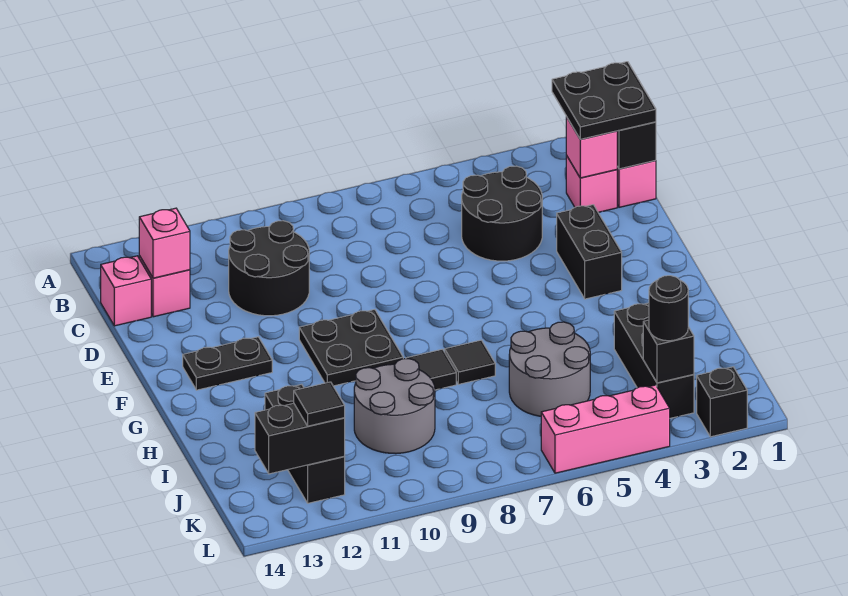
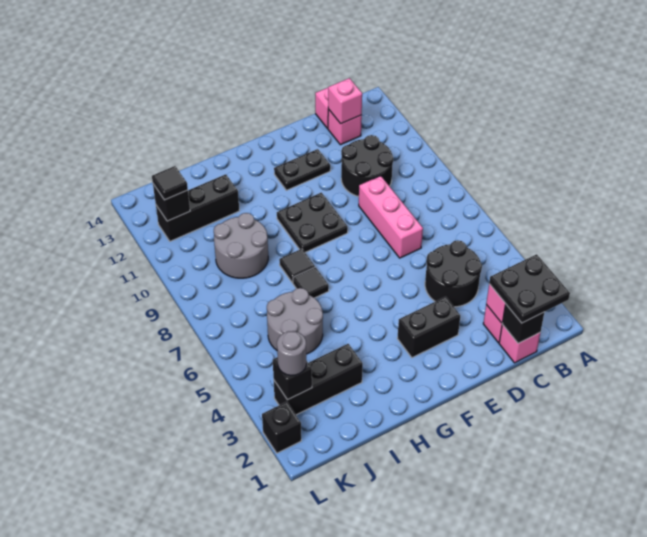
black 1x2 plate [183,337,272,390] -> black 1x2 plate turned to [274,149,330,190]
black 1x1 round brick [649,276,688,341] -> grey 1x1 round brick [277,331,306,375]
black 1x2 brick [255,404,345,474] -> black 1x1 brick [153,184,190,221]
pink 1x3 brick [541,385,670,473] -> pink 1x3 brick moved to [359,176,423,258]

